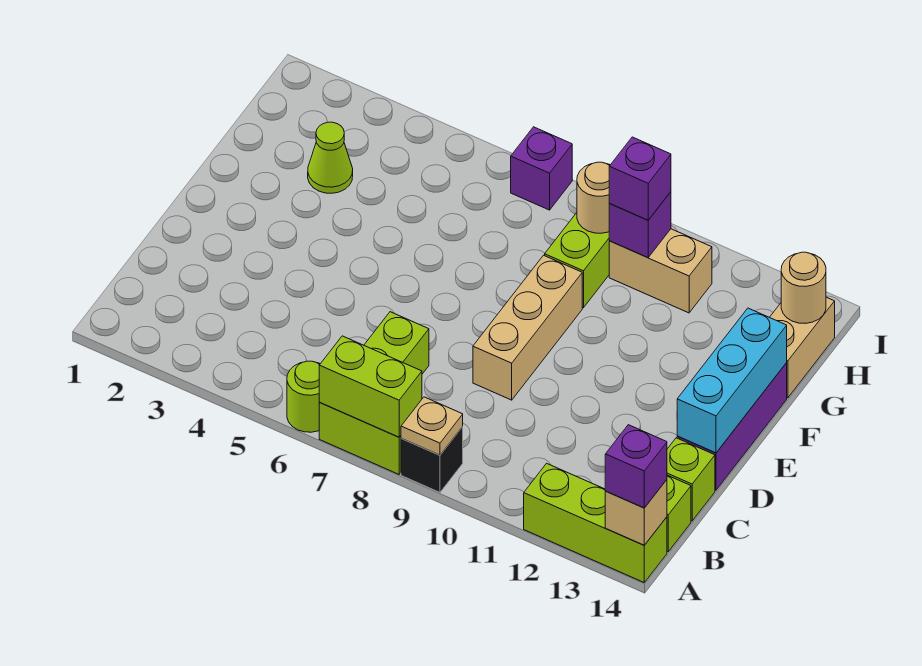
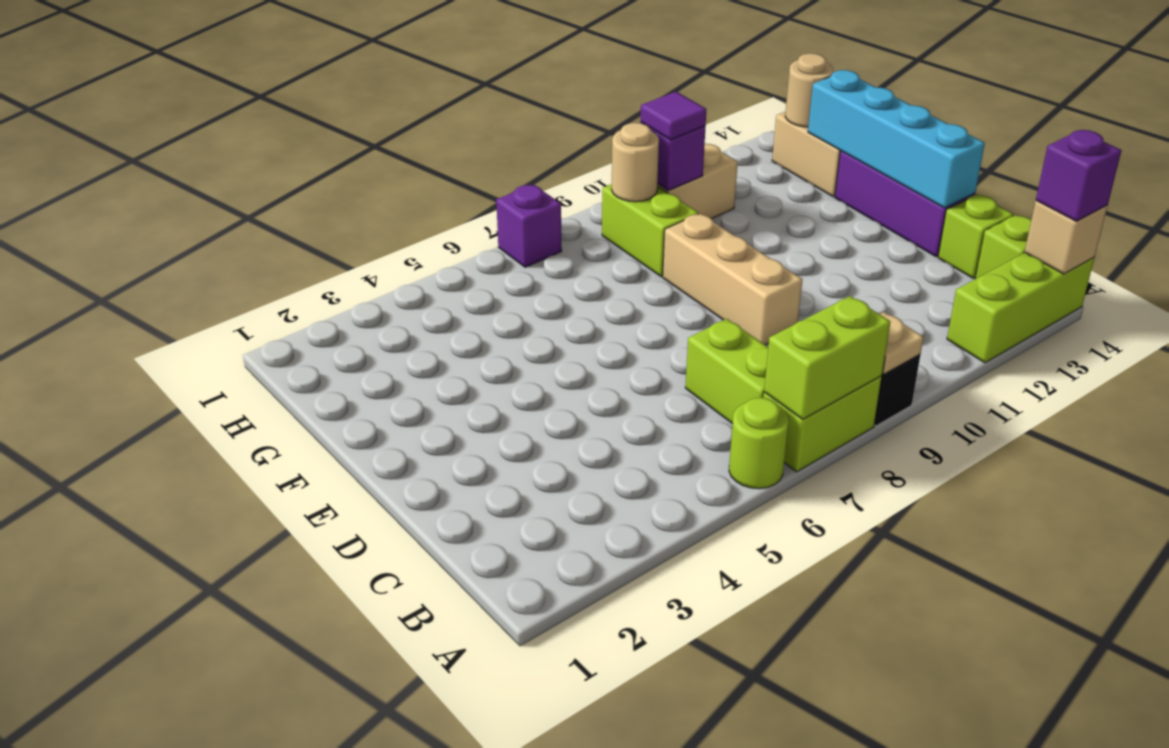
cyan 1x3 brick [677,308,787,453] -> cyan 1x4 brick [808,70,985,208]
lime 1x1 cone [308,122,353,193] -> none
purple 1x1 brick [609,137,671,220] -> purple 1x1 tile [640,92,706,140]

